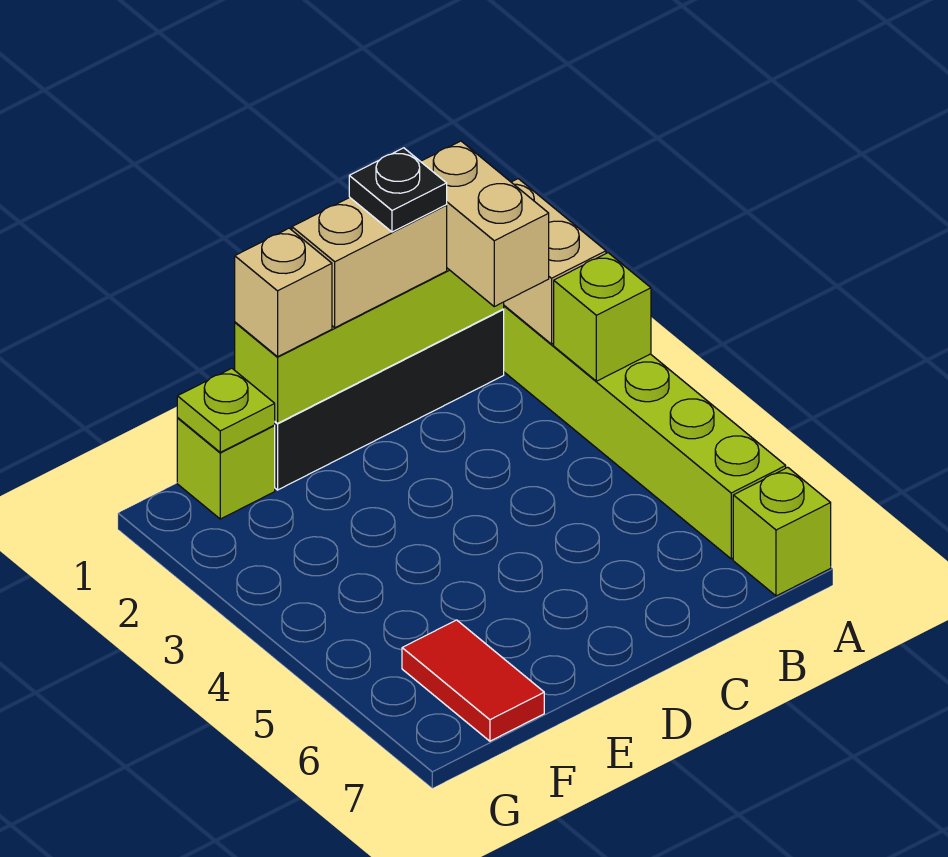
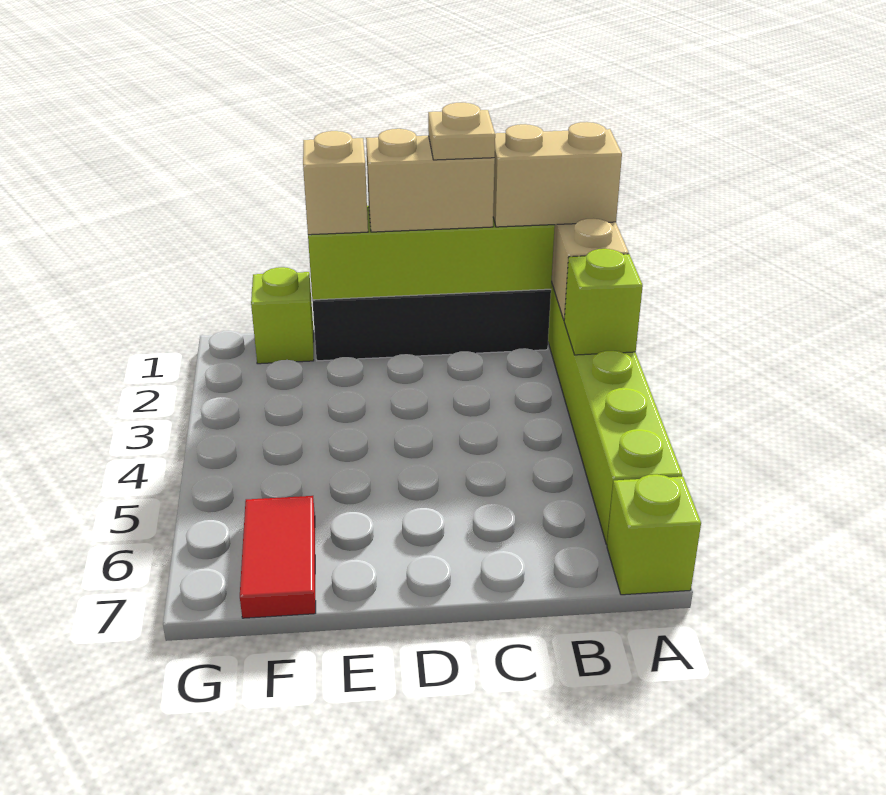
tan 1x2 brick [421,141,549,307] -> tan 1x2 brick turned to [493,122,622,227]
black 1x1 plate [349,148,447,232] -> tan 1x1 plate [428,103,495,160]
lime 1x1 plate [177,368,275,452] -> none

